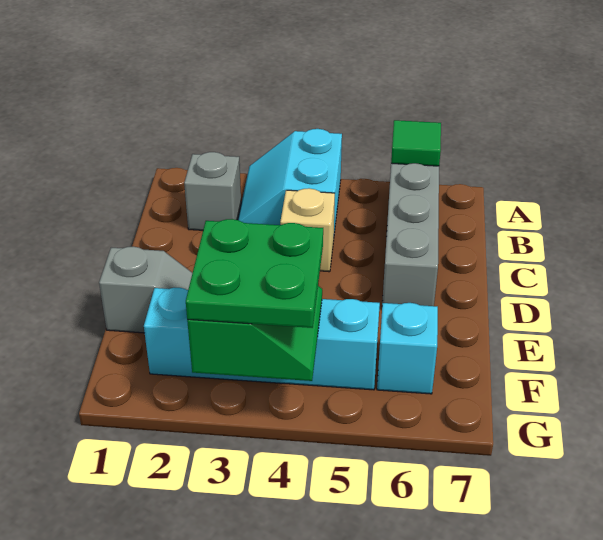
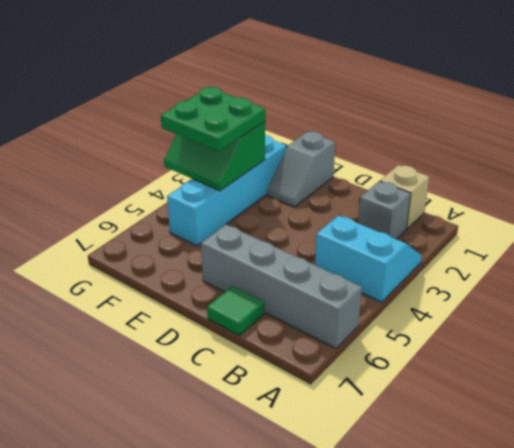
green 1x1 tile [391,120,441,166] -> green 1x1 tile moved to [207,286,264,335]
tan 1x1 brick [280,188,335,272] -> tan 1x1 brick moved to [380,165,429,229]
cyan 1x1 brick [377,303,438,394] -> none

